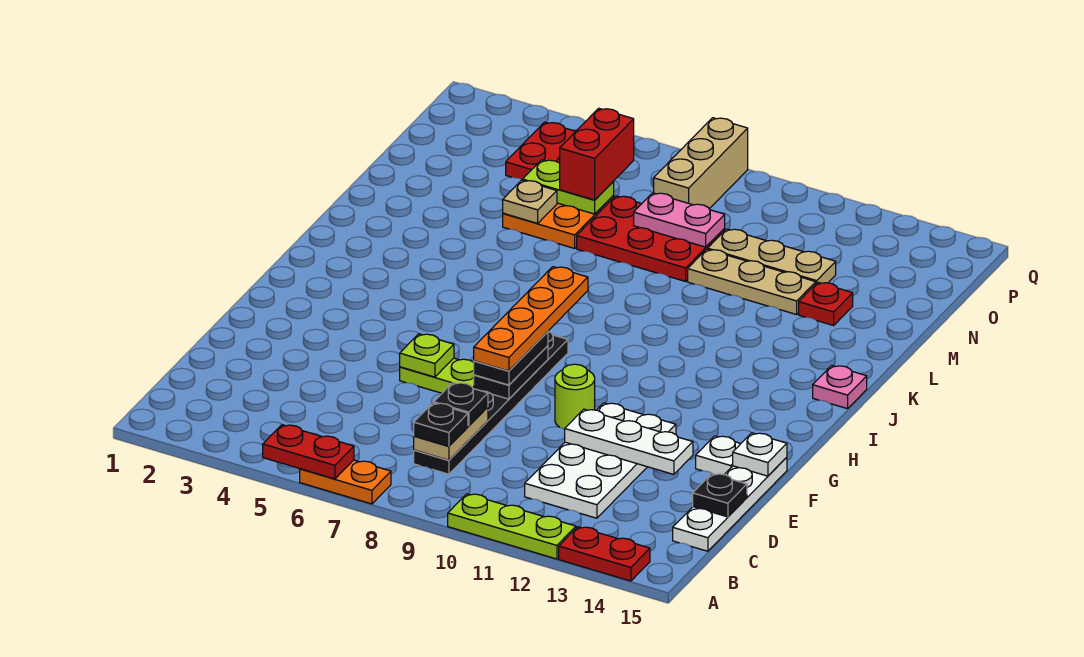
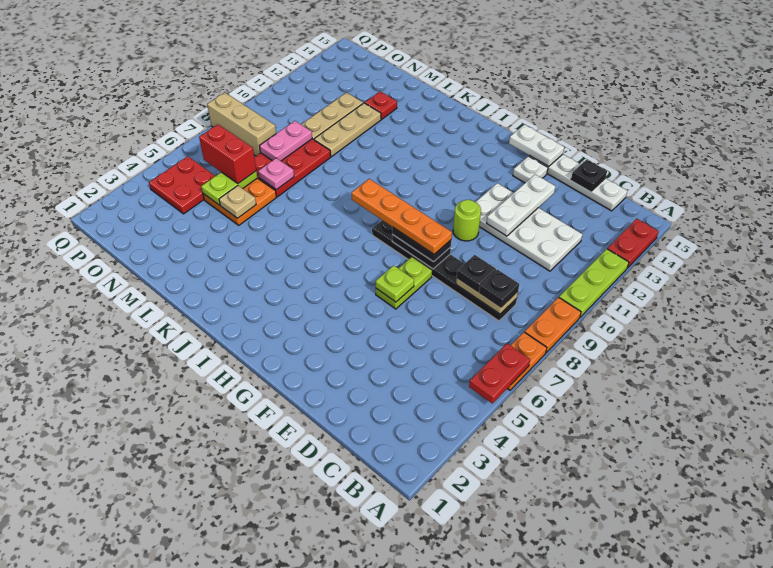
none -> orange 1x2 plate [525,297,581,353]
white 1x1 plate [733,433,787,476] -> white 1x2 plate [509,125,564,167]
pink 1x1 plate [813,365,867,409] -> pink 1x1 plate moved to [258,158,294,190]

